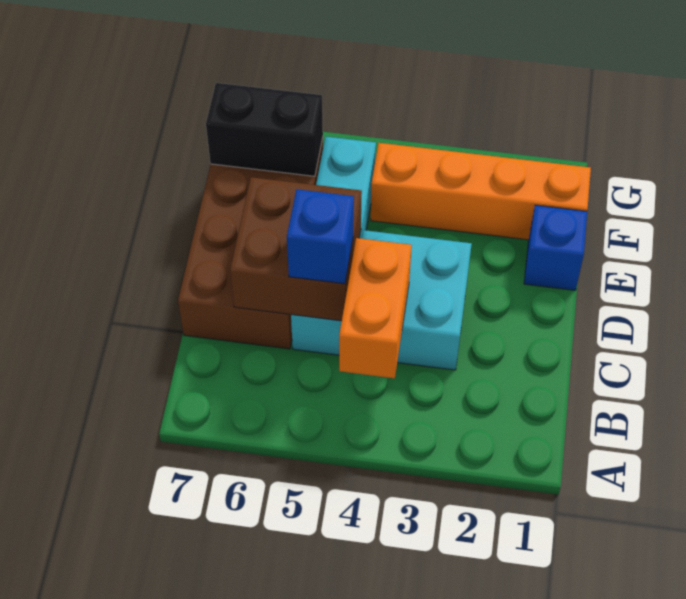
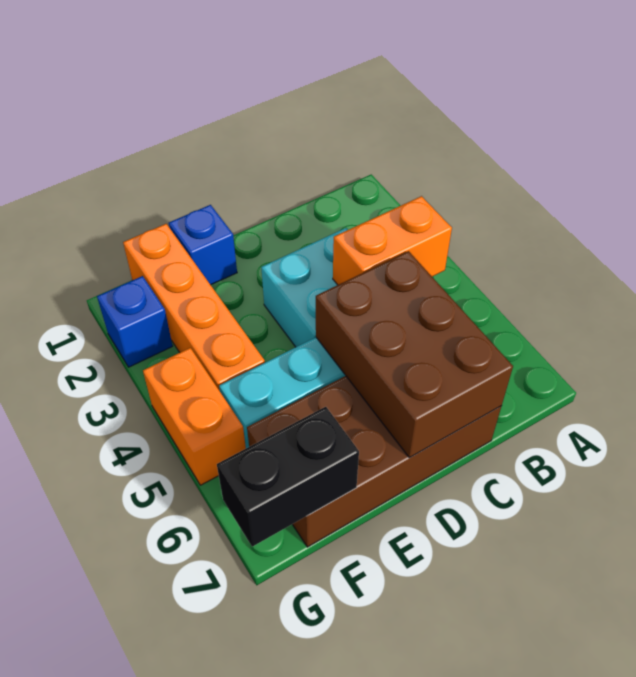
brown 2x2 brick [230,177,362,321] -> brown 2x3 brick [316,251,513,458]
blue 1x1 brick [287,189,354,284] -> blue 1x1 brick moved to [97,276,173,367]
black 1x2 brick [206,83,323,176] -> black 1x2 brick turned to [217,407,359,547]
none -> orange 1x2 brick [143,348,246,485]

